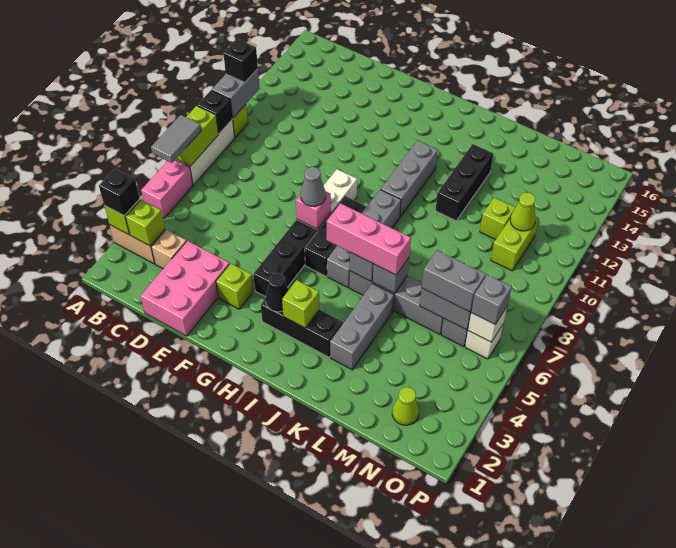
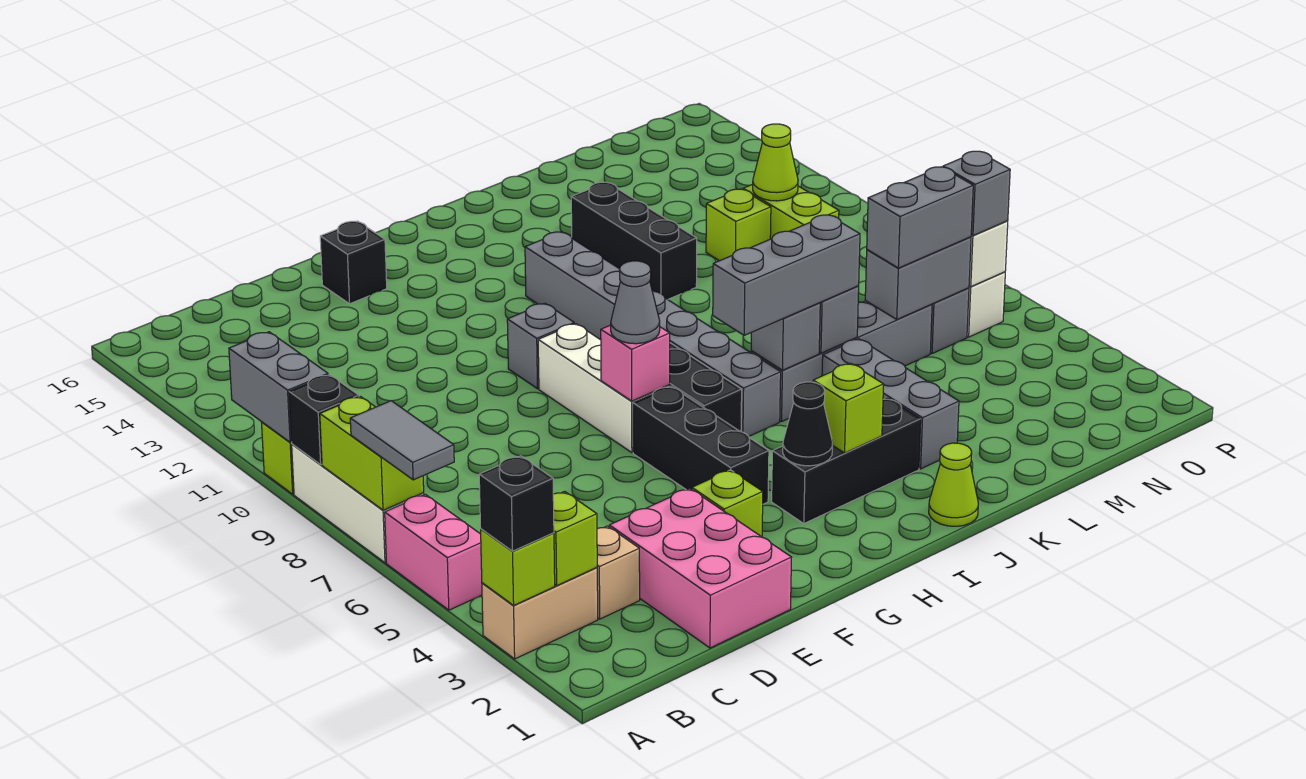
black 1x1 brick [223,39,258,83] -> black 1x1 brick moved to [320,221,387,304]
none -> grey 1x1 brick [507,303,574,389]
pink 1x3 brick [327,203,411,275] -> grey 1x3 brick [713,215,860,335]
lime 1x1 cone [392,387,419,425] -> lime 1x1 cone moved to [929,443,978,526]

